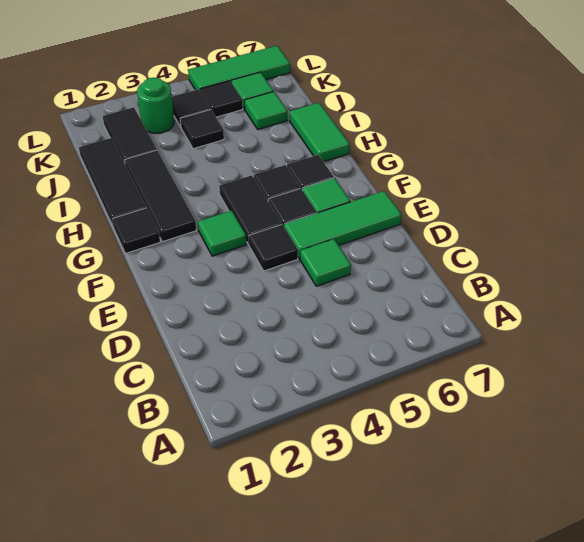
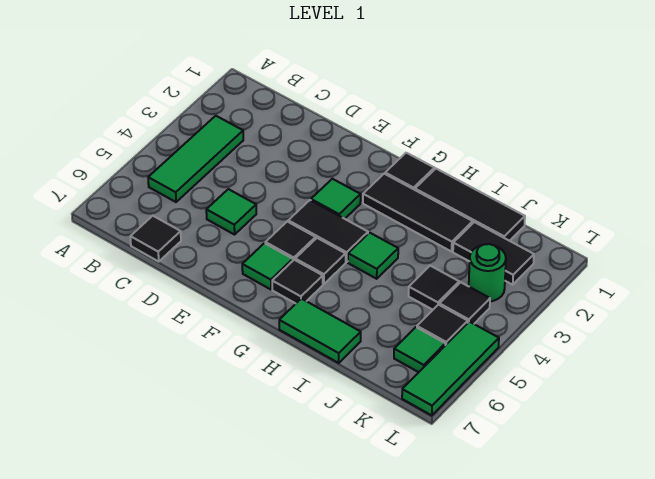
black 1x1 tile [249,225,298,271] -> black 1x1 tile moved to [130,216,181,261]
green 1x3 tile [284,191,402,259] -> green 1x3 tile moved to [148,116,243,202]
green 1x1 tile [244,91,288,129] -> green 1x1 tile moved to [348,233,398,279]

